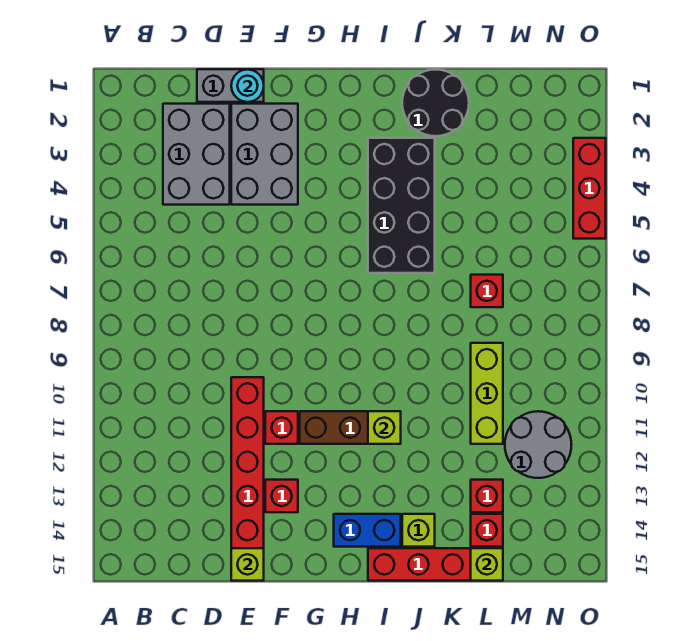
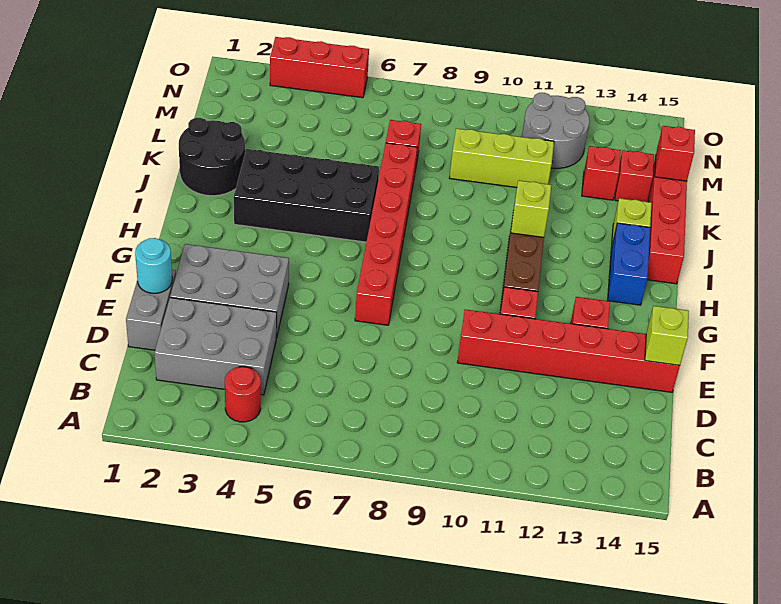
none -> red 1x1 round brick [225,367,261,422]
none -> red 1x6 brick [355,143,417,325]
lime 1x1 brick [471,548,503,581] -> red 1x1 brick [655,126,695,181]

